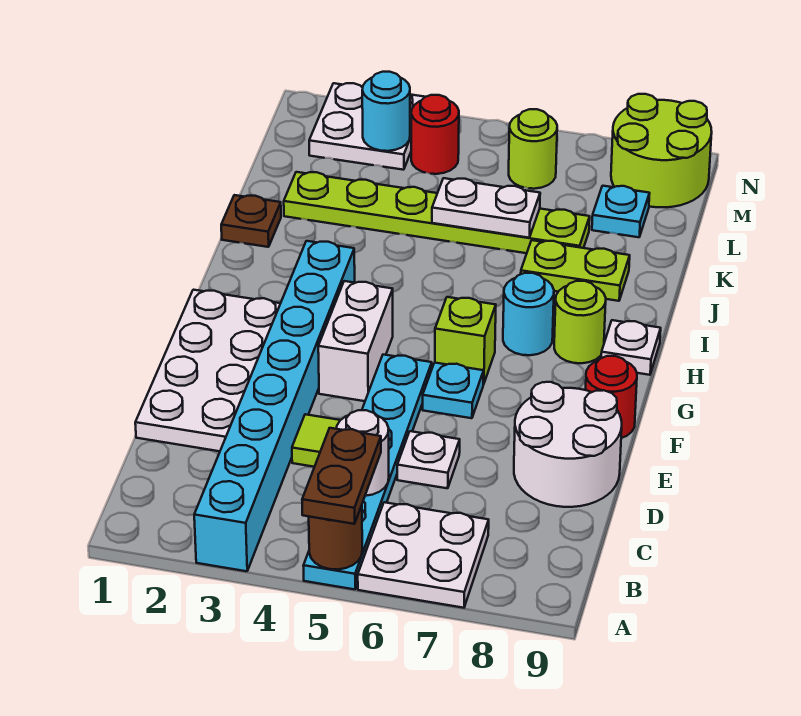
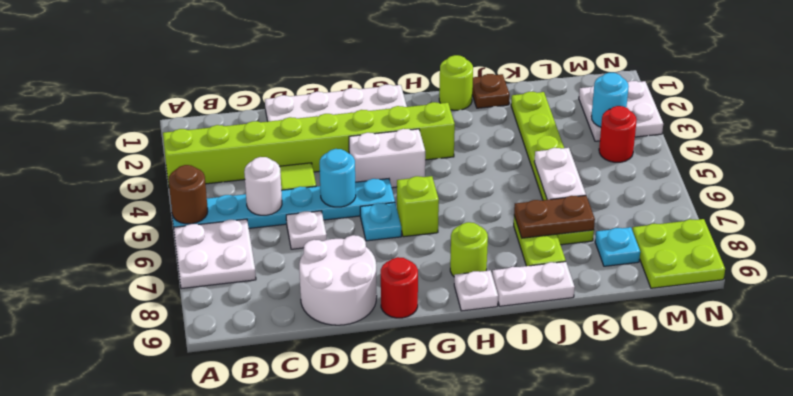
cyan 1x8 brick [194,241,355,571] -> lime 1x8 brick [163,102,455,185]
brown 1x2 plate [302,428,381,524] -> brown 1x2 plate moved to [514,196,595,238]
cyan 1x1 round brick [503,273,554,355] -> cyan 1x1 round brick moved to [319,149,356,207]
none -> white 1x2 plate [492,262,575,306]
lime 1x1 round brick [509,109,557,189] -> lime 1x1 round brick moved to [439,55,473,110]
lime 2x2 round brick [611,94,712,207] -> lime 2x2 plate [632,219,725,288]

